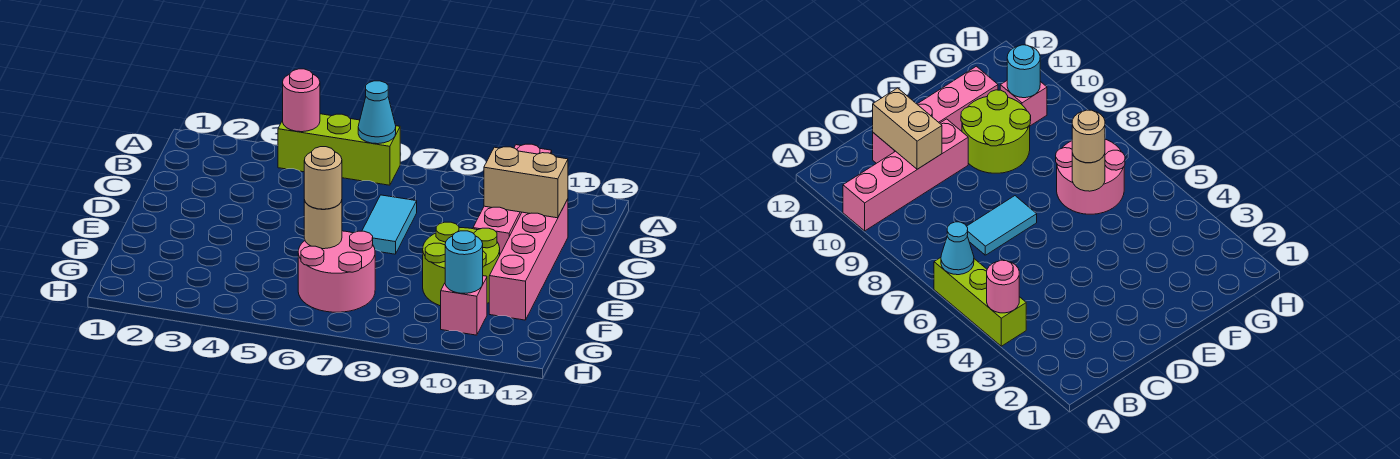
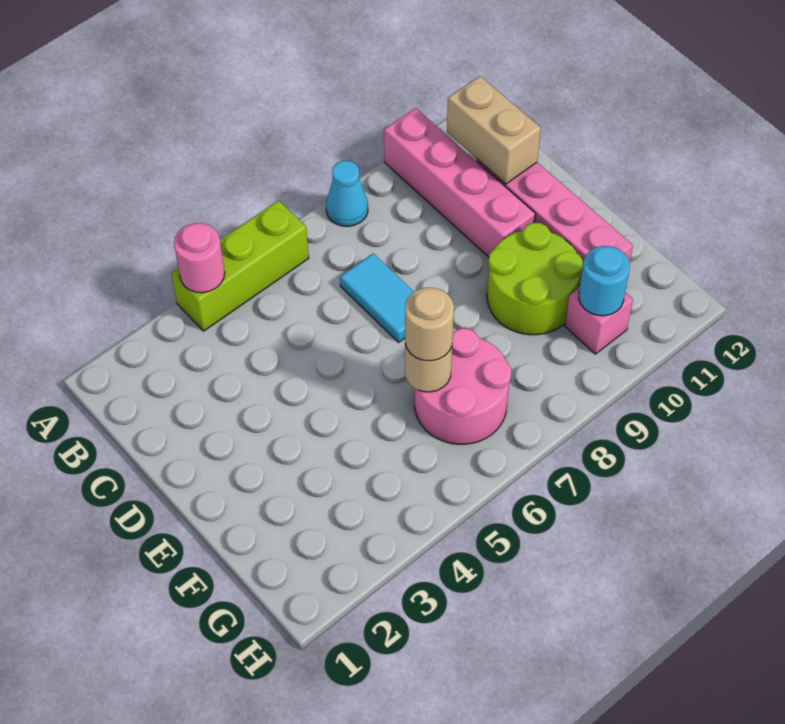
cyan 1x1 cone [358,81,396,144] -> cyan 1x1 cone moved to [326,161,368,226]
tan 1x2 brick [484,147,568,218] -> tan 1x2 brick turned to [447,76,541,184]

